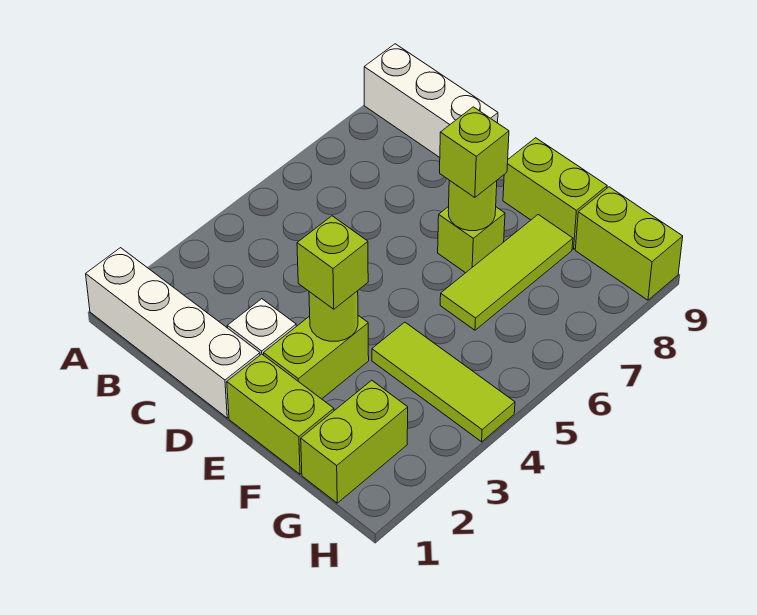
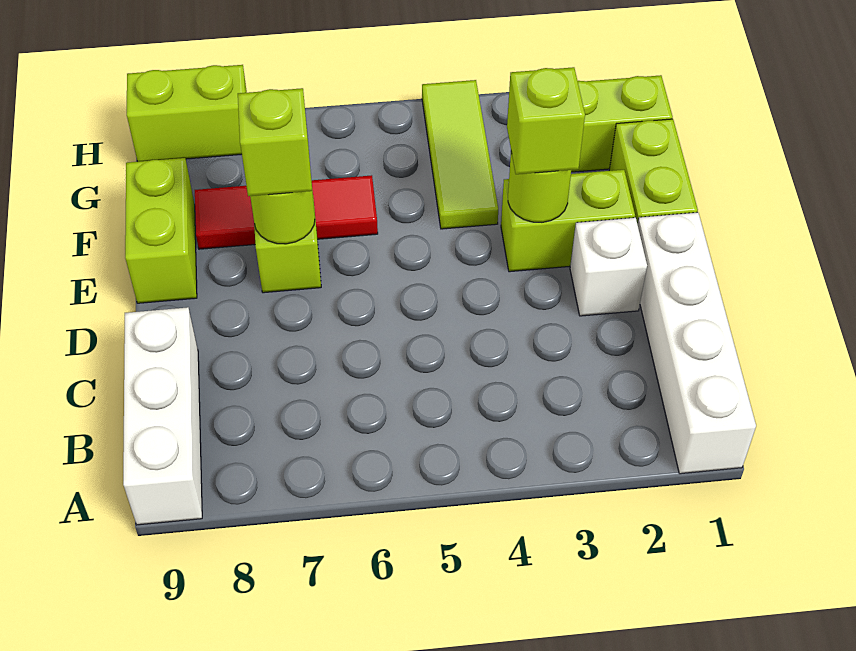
lime 1x3 tile [440,215,573,330] -> red 1x3 tile [195,175,378,249]
lime 1x2 brick [575,187,683,300] -> lime 1x2 brick turned to [127,65,247,162]

